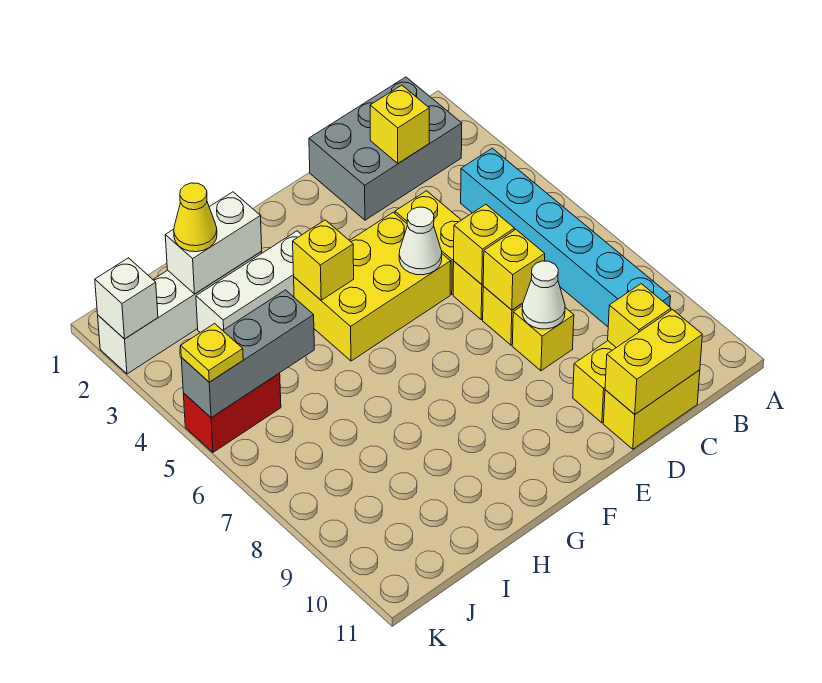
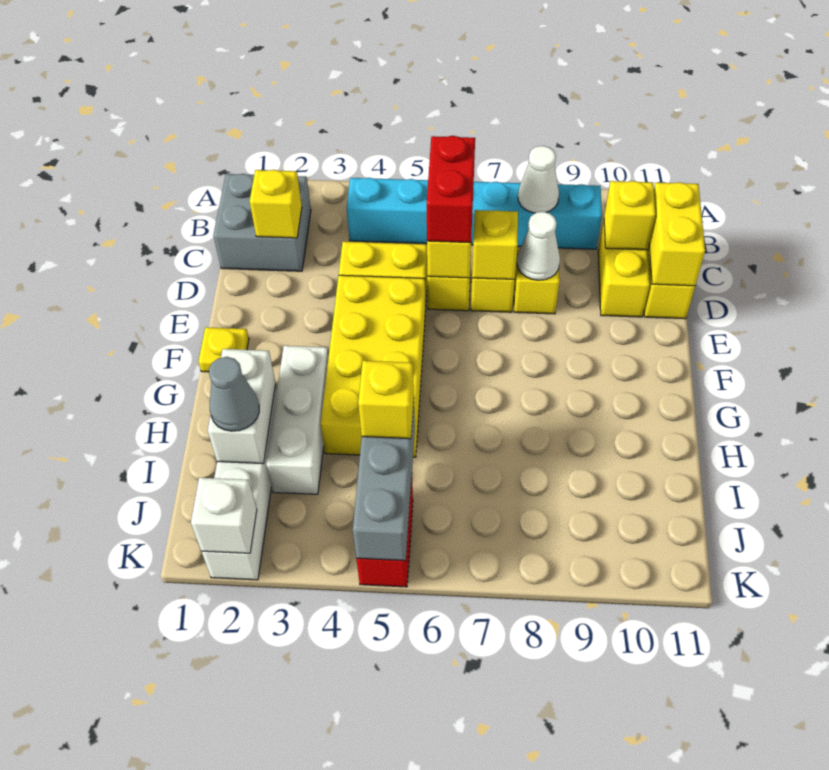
grey 2x3 brick [309,77,462,220] -> grey 2x2 brick [213,174,311,271]
none -> red 1x2 brick [427,136,475,243]
yellow 2x3 brick [294,212,451,361] -> yellow 2x4 brick [321,275,426,457]
white 1x1 cone [399,207,442,275] -> white 1x1 cone moved to [518,146,559,213]
yellow 1x1 brick [293,220,354,300] -> yellow 1x1 brick moved to [358,361,414,439]
yellow 1x1 cone [174,183,217,252] -> grey 1x1 cone [209,357,259,431]
yellow 1x1 plate [181,324,243,382] -> yellow 1x1 plate moved to [198,327,249,372]

